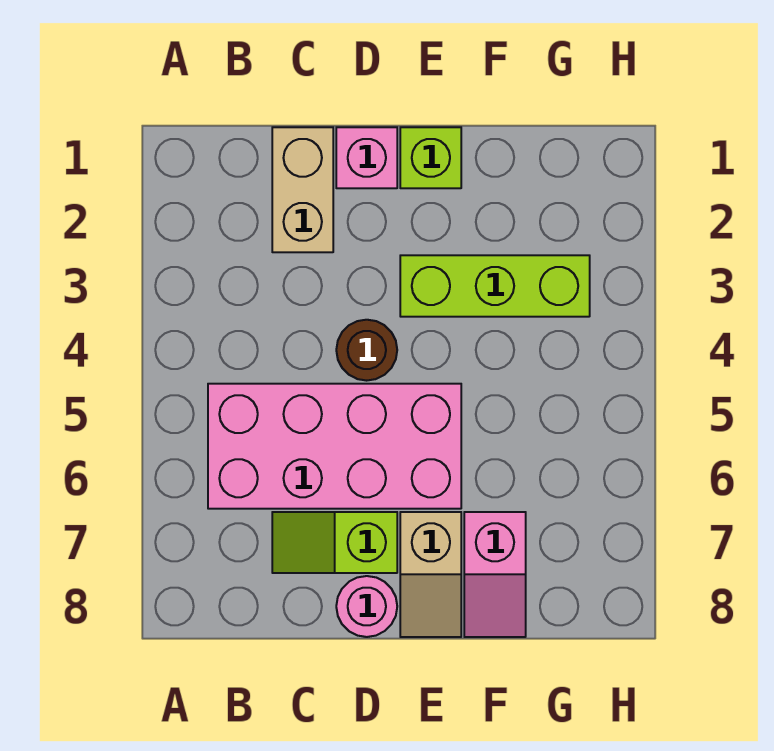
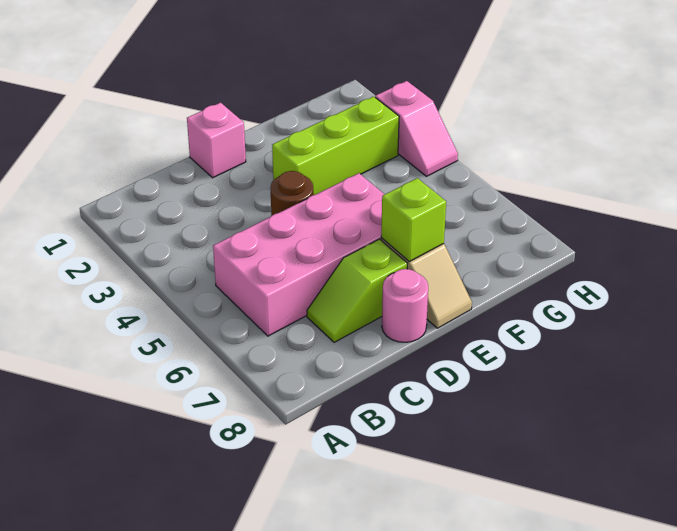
tan 1x2 brick [272,127,333,252] -> none
lime 1x1 brick [400,127,461,188] -> lime 1x1 brick moved to [381,178,446,261]
pink 1x2 slope [464,512,526,637] -> pink 1x2 slope moved to [375,81,458,176]

